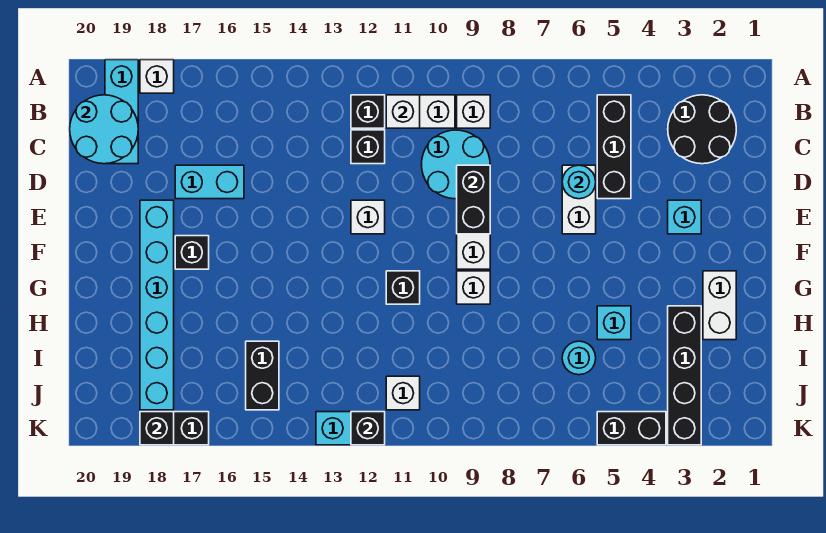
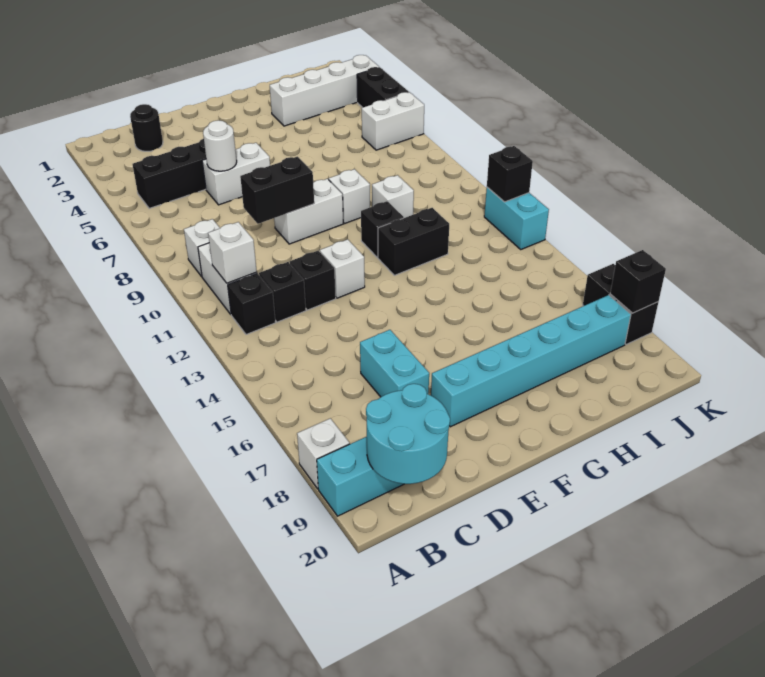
black 2x2 round brick [668,95,736,164] -> black 1x1 round brick [130,104,163,151]
cyan 2x2 round brick [422,130,490,199] -> none
cyan 1x1 round brick [562,165,596,199] -> white 1x1 round brick [203,120,237,171]
cyan 1x1 brick [668,200,701,234] -> none
black 1x1 brick [175,236,209,269] -> black 1x1 brick moved to [290,251,336,310]
white 1x2 brick [703,271,736,340] -> white 1x2 brick moved to [362,92,424,150]
black 1x4 brick [668,306,701,445] -> white 1x4 brick [270,55,379,126]
cyan 1x1 brick [597,306,631,340] -> none
cyan 1x1 round brick [562,341,596,375] -> none
black 1x2 brick [246,341,279,410] -> black 1x2 brick moved to [378,208,449,275]
white 1x1 brick [386,376,420,410] -> white 1x1 brick moved to [372,175,414,218]

